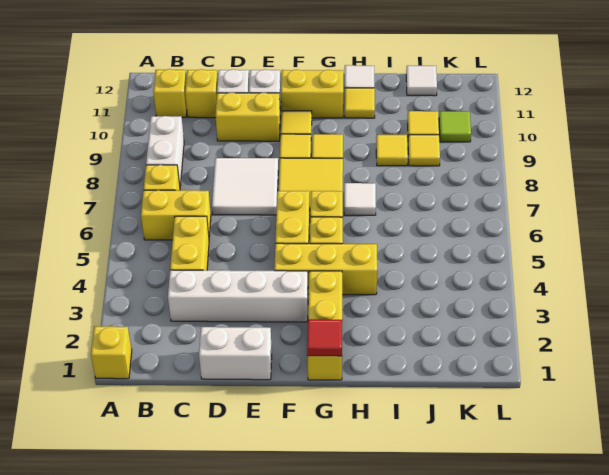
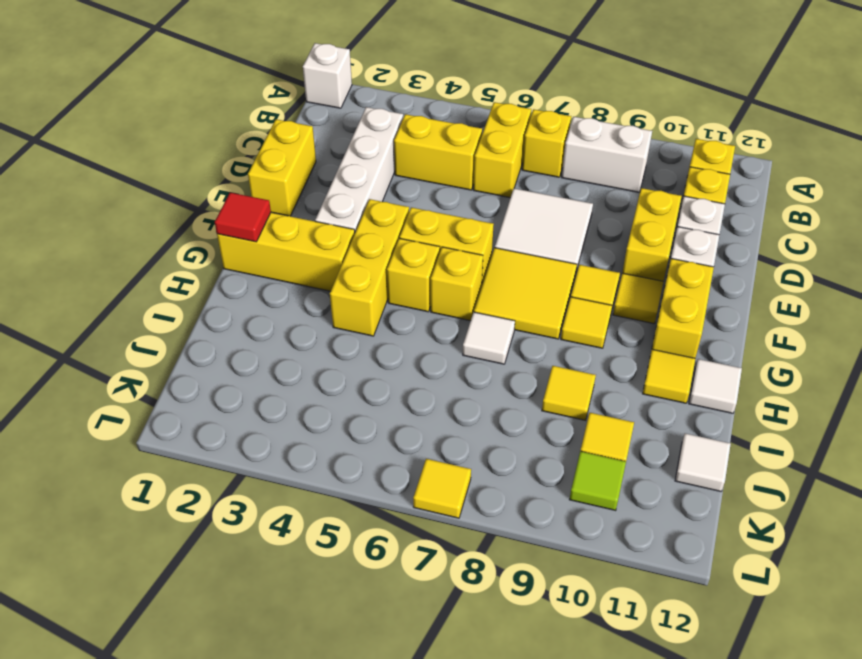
yellow 1x1 brick [91,326,132,379] -> white 1x1 brick [303,43,352,108]
white 1x2 brick [199,327,272,380] -> yellow 1x2 brick [248,119,316,216]
yellow 1x1 tile [408,135,440,166] -> yellow 1x1 tile moved to [413,459,471,518]

